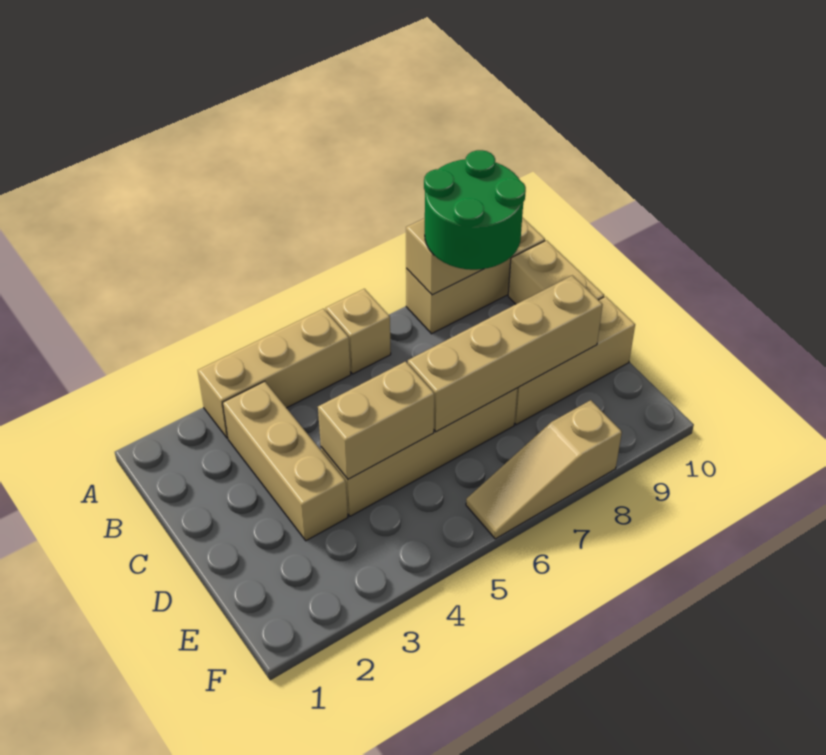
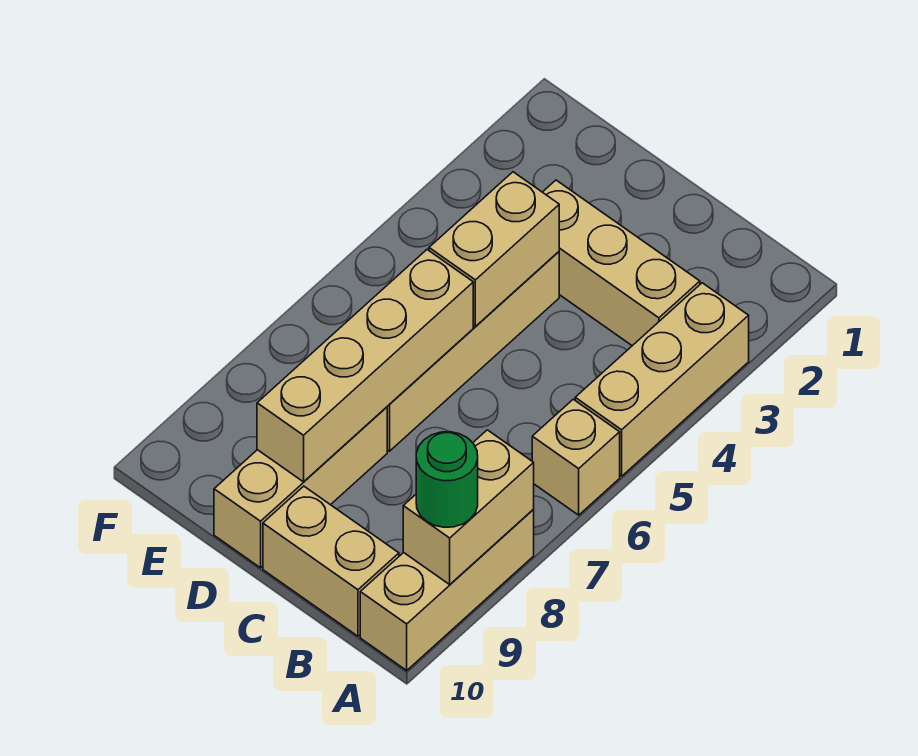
green 2x2 round brick [424,150,526,270] -> green 1x1 round brick [416,432,478,527]
tan 1x3 slope [466,400,622,539] -> none

